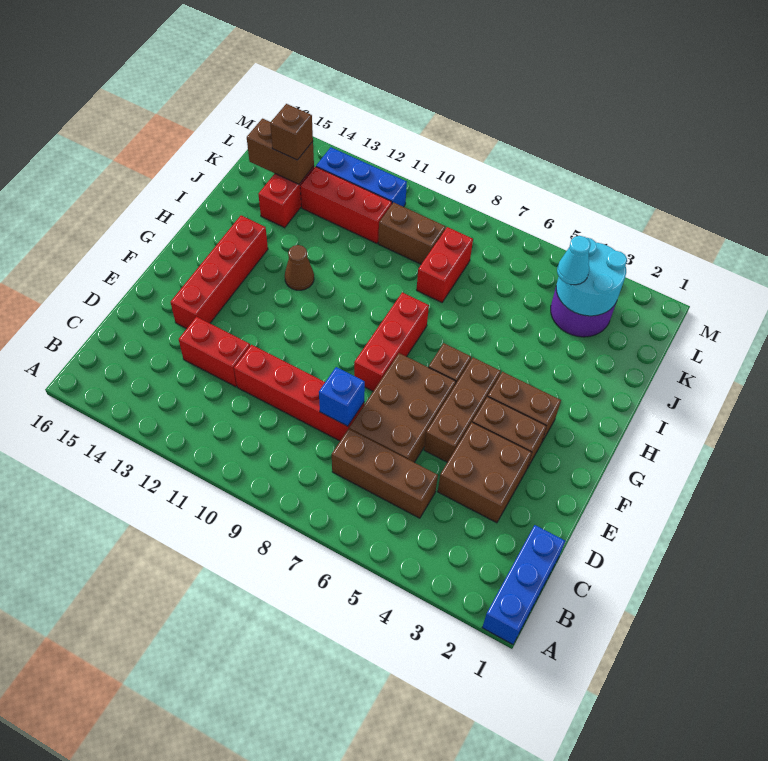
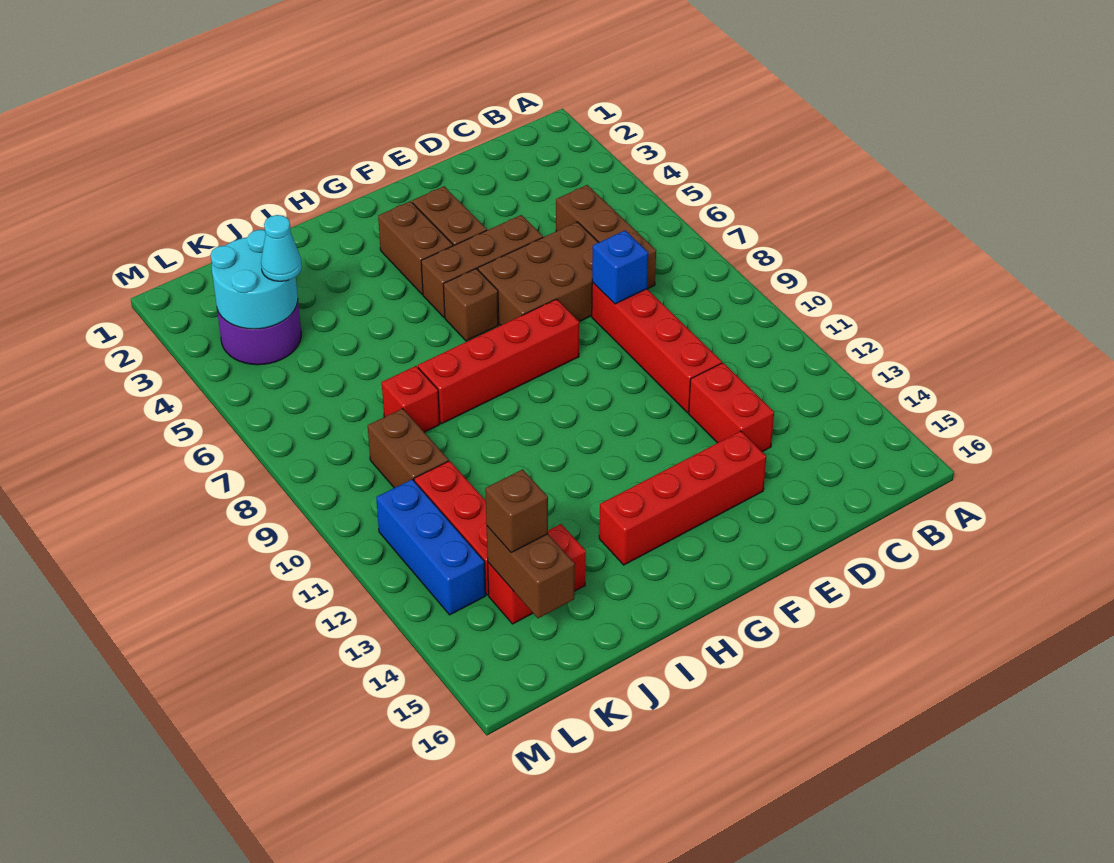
blue 1x3 brick [482,525,565,644] -> none
brown 2x2 brick [438,423,532,523] -> none
red 1x3 brick [354,292,429,391] -> red 1x4 brick [418,299,579,424]
brown 1x1 cone [285,245,314,290] -> none
red 1x2 brick [417,227,473,302] -> red 1x1 brick [382,366,440,432]

